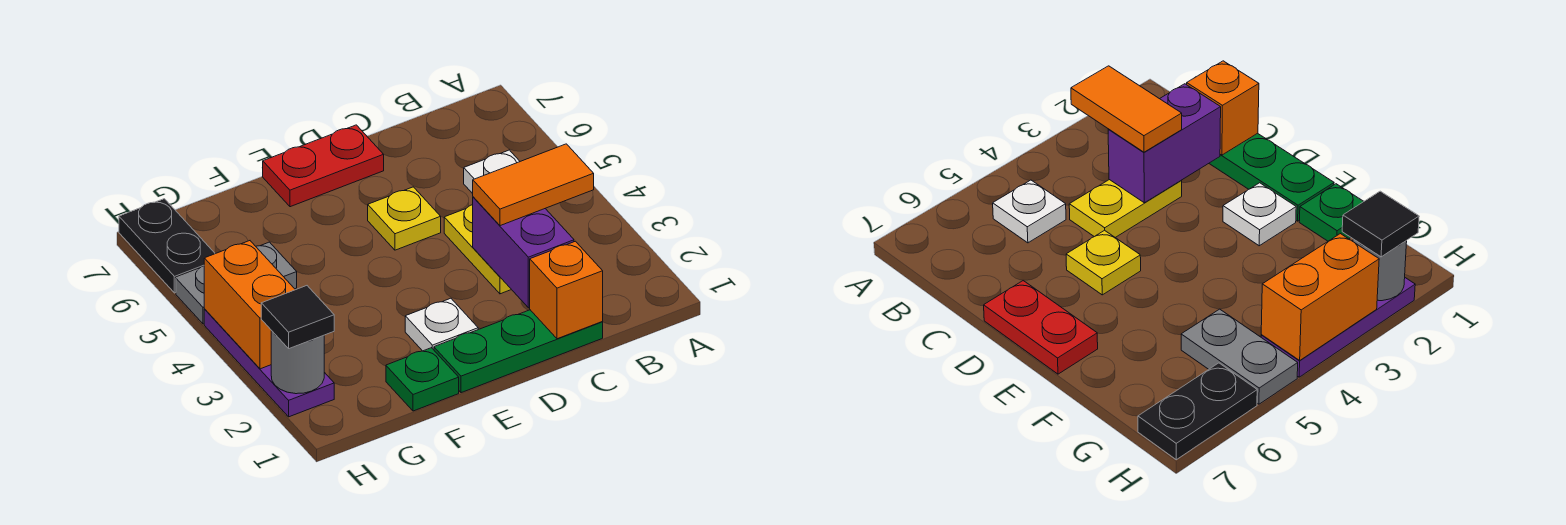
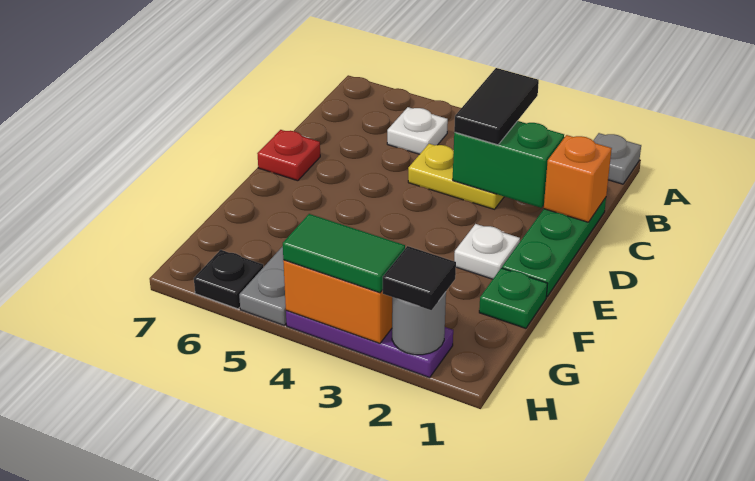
none -> grey 1x1 plate [593,133,641,184]
orange 1x2 tile [473,144,594,226] -> black 1x2 tile [454,68,539,145]
purple 1x2 brick [473,197,574,308] -> green 1x2 brick [453,121,564,208]
yellow 1x1 plate [368,187,441,250] -> none
red 1x2 plate [263,125,384,207] -> red 1x1 plate [257,130,320,181]
none -> green 1x2 tile [283,214,405,293]
black 1x2 plate [119,199,215,293] -> black 1x1 plate [194,250,263,309]

